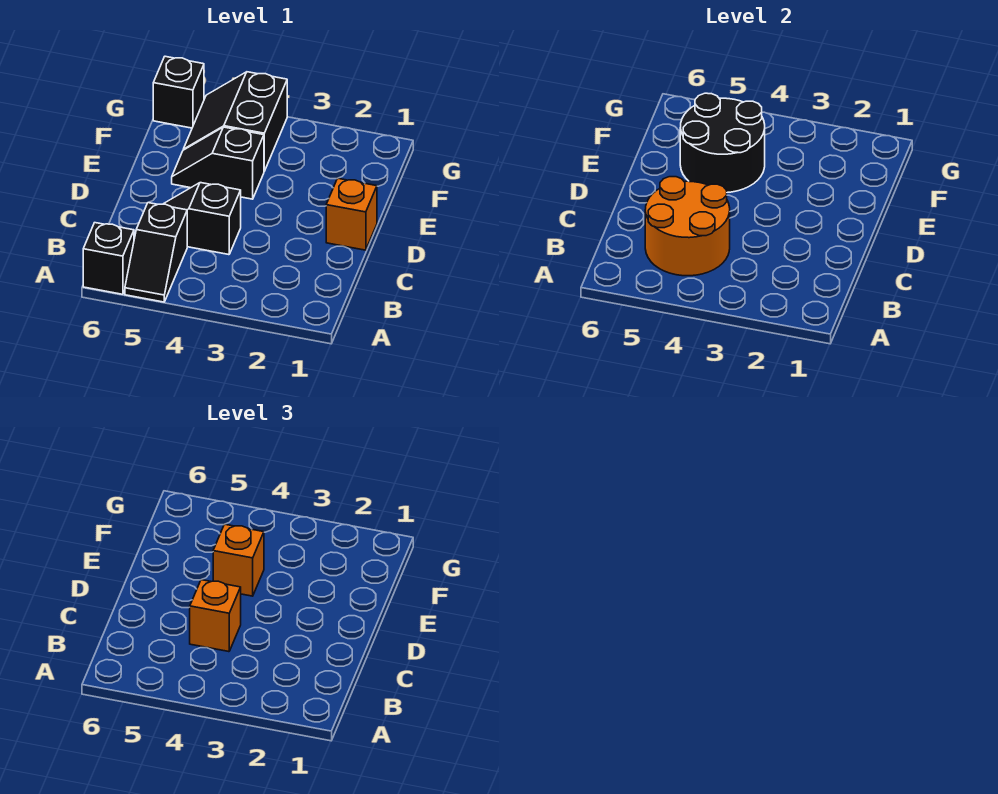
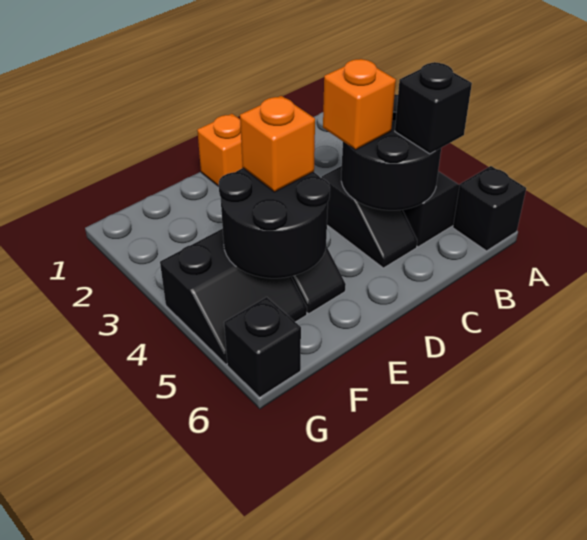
orange 2x2 round brick [645,177,730,276] -> black 2x2 round brick [341,94,441,210]
none -> black 1x1 brick [395,62,472,154]

